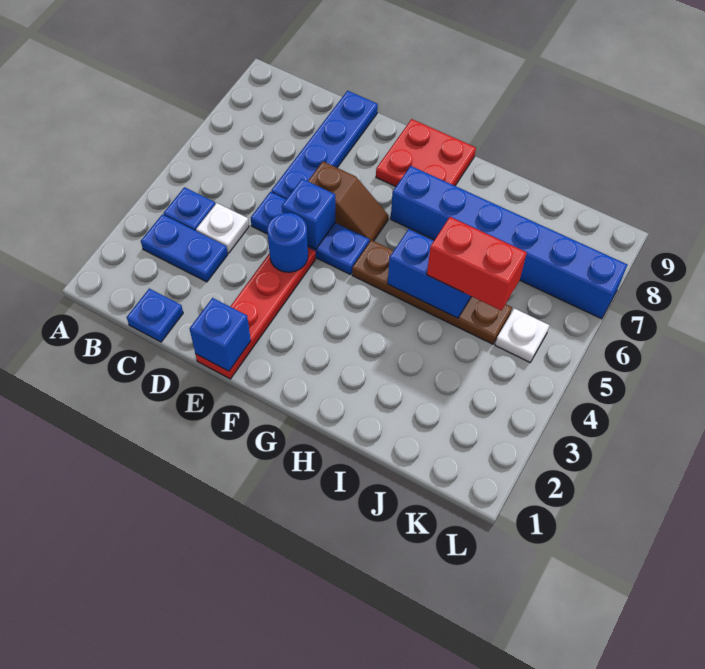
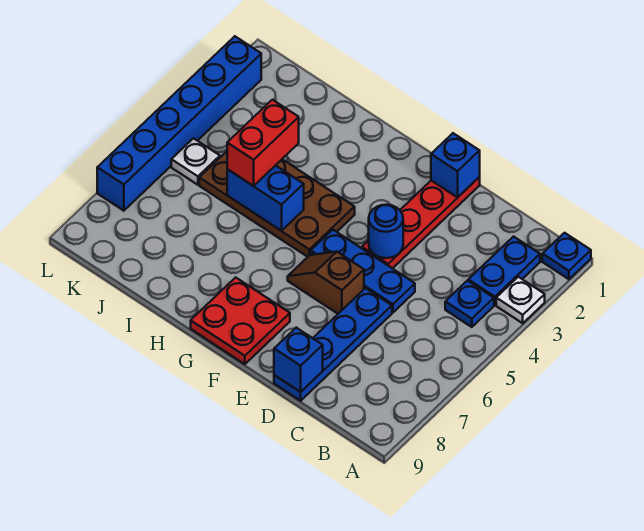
blue 1x2 plate [141,214,228,282] -> blue 1x2 plate turned to [468,237,540,305]
blue 1x1 plate [127,288,183,342] -> blue 1x1 plate moved to [542,233,591,279]
white 1x1 plate [196,203,249,253] -> white 1x1 plate moved to [496,277,545,323]
blue 1x1 brick [282,179,335,249] -> blue 1x1 brick moved to [274,328,323,392]
brown 1x4 plate [352,240,512,344] -> brown 2x4 plate [199,151,355,257]
blue 1x6 brick [391,166,627,319] -> blue 1x6 brick turned to [97,36,261,211]
red 1x2 brick [427,217,527,311] -> red 1x2 brick turned to [227,100,299,186]

